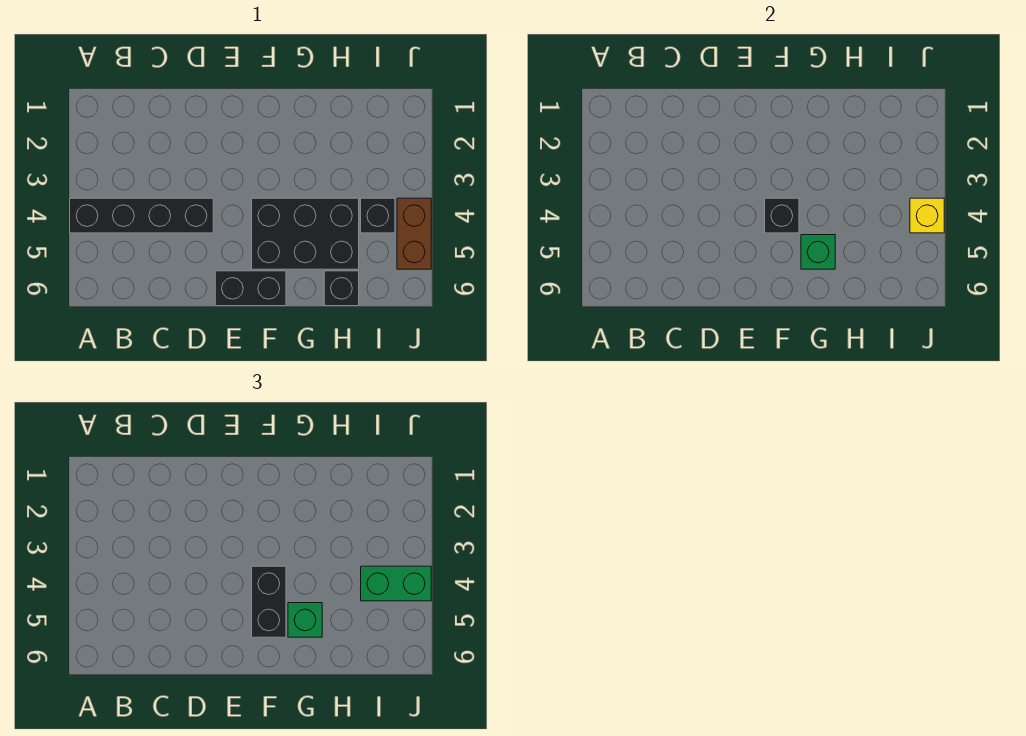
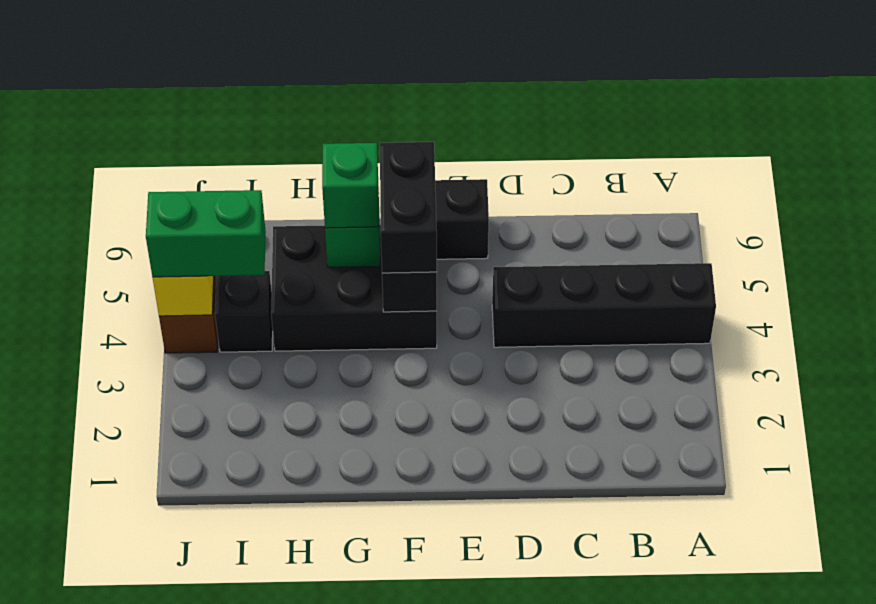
black 1x1 brick [324,271,359,306] -> none

